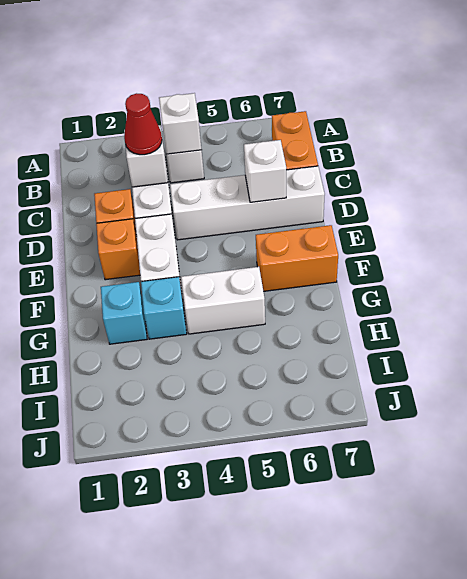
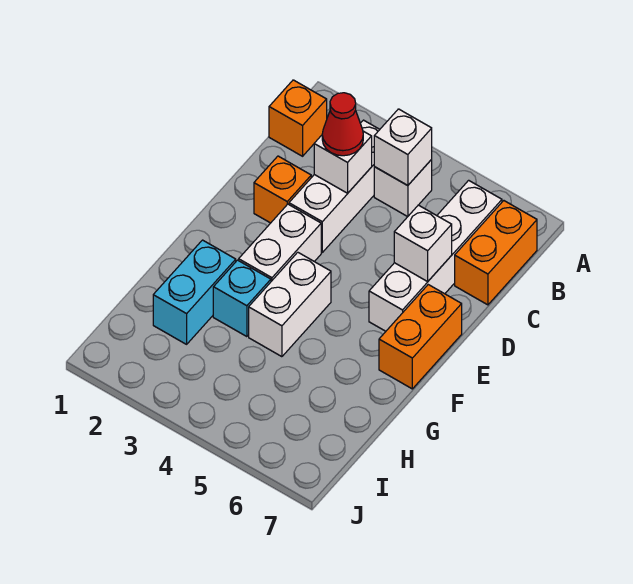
white 1x4 brick [170,166,325,240] -> white 1x4 brick turned to [369,180,502,331]
orange 1x1 brick [96,219,140,280] -> orange 1x1 brick moved to [269,80,327,156]
orange 1x2 brick [256,225,338,291] -> orange 1x2 brick turned to [379,285,462,389]
cyan 1x1 brick [101,282,147,344] -> cyan 1x2 brick [153,240,236,344]
white 1x2 brick [181,267,265,334] -> white 1x2 brick turned to [249,252,331,357]

